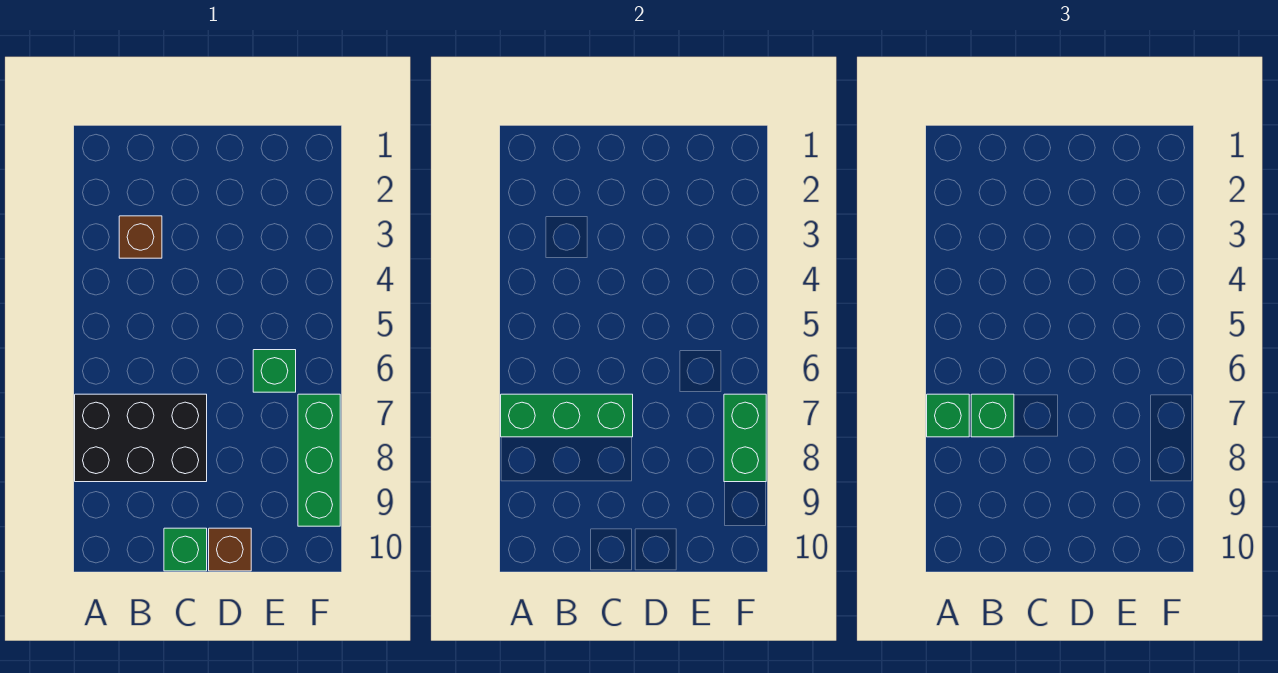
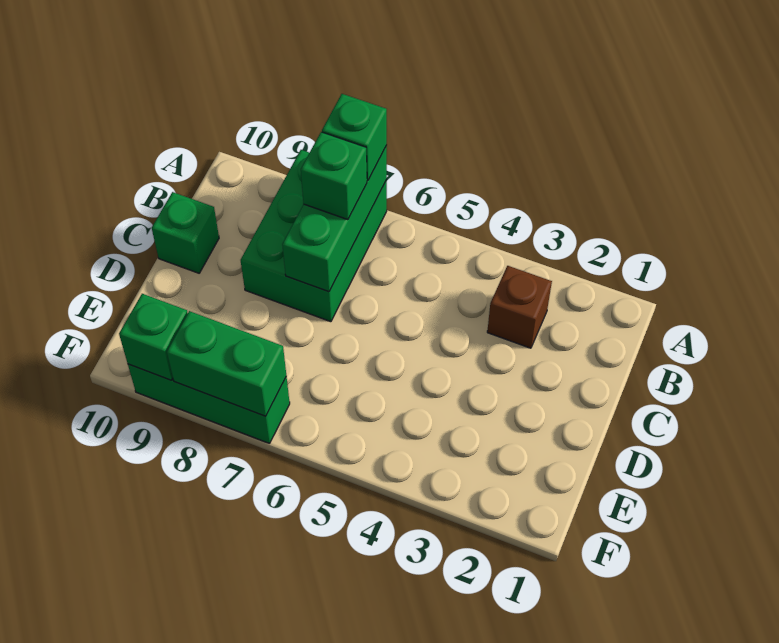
black 2x3 brick [75,394,207,482] -> green 2x3 brick [241,150,387,322]
brown 1x1 brick [209,528,251,571] -> none
green 1x1 brick [253,350,296,392] -> green 1x1 brick moved to [119,294,188,380]

